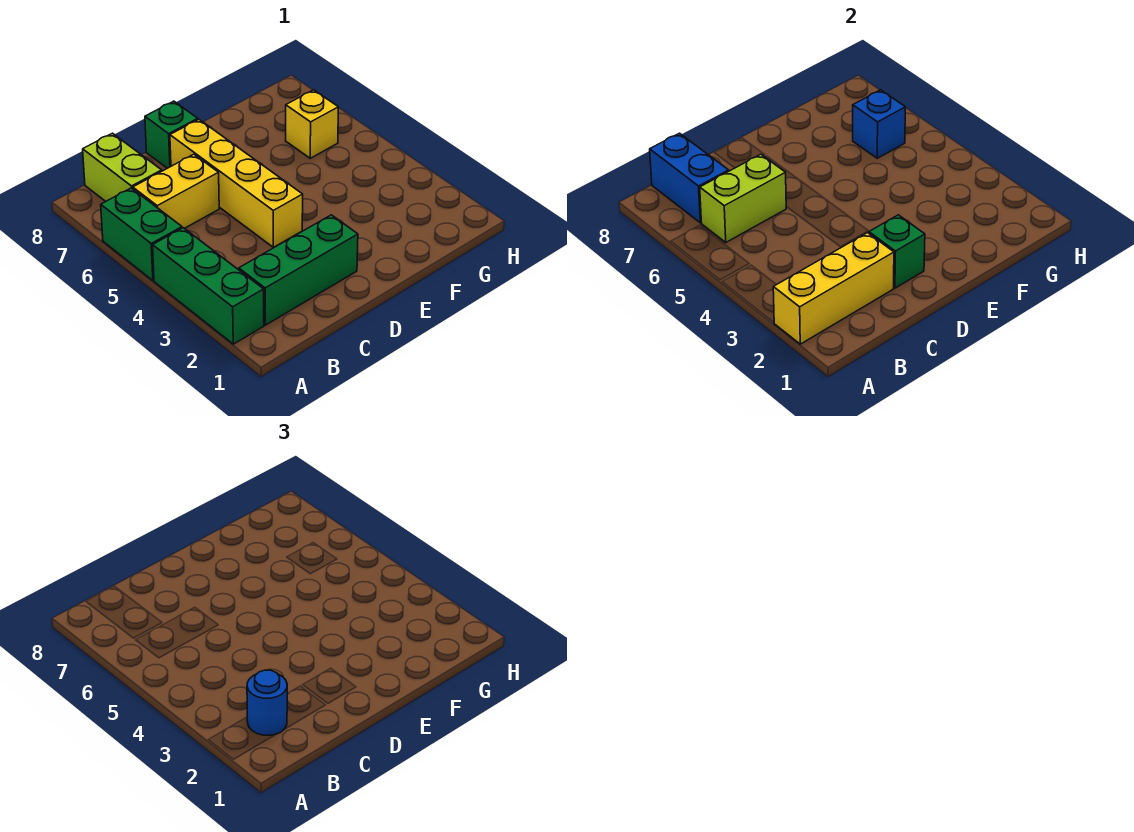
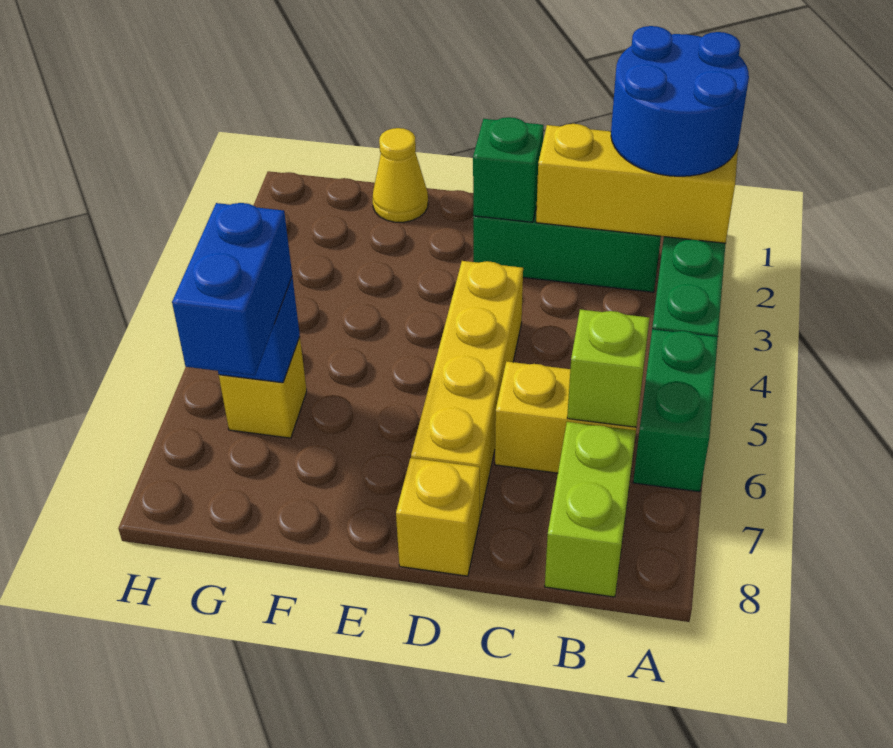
blue 1x1 round brick [247,670,287,735] -> blue 2x2 round brick [611,26,749,176]
lime 1x2 brick [700,154,786,242] -> lime 1x1 brick [567,309,650,427]
blue 1x2 brick [650,133,729,223] -> blue 1x2 brick moved to [172,203,292,375]
green 1x1 brick [145,101,198,168] -> yellow 1x1 brick [396,458,480,576]
none -> yellow 1x1 cone [372,128,428,222]

